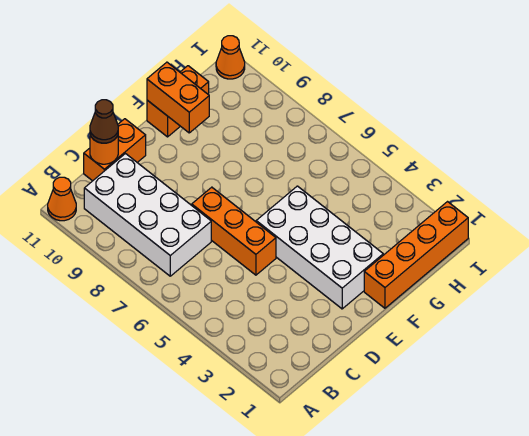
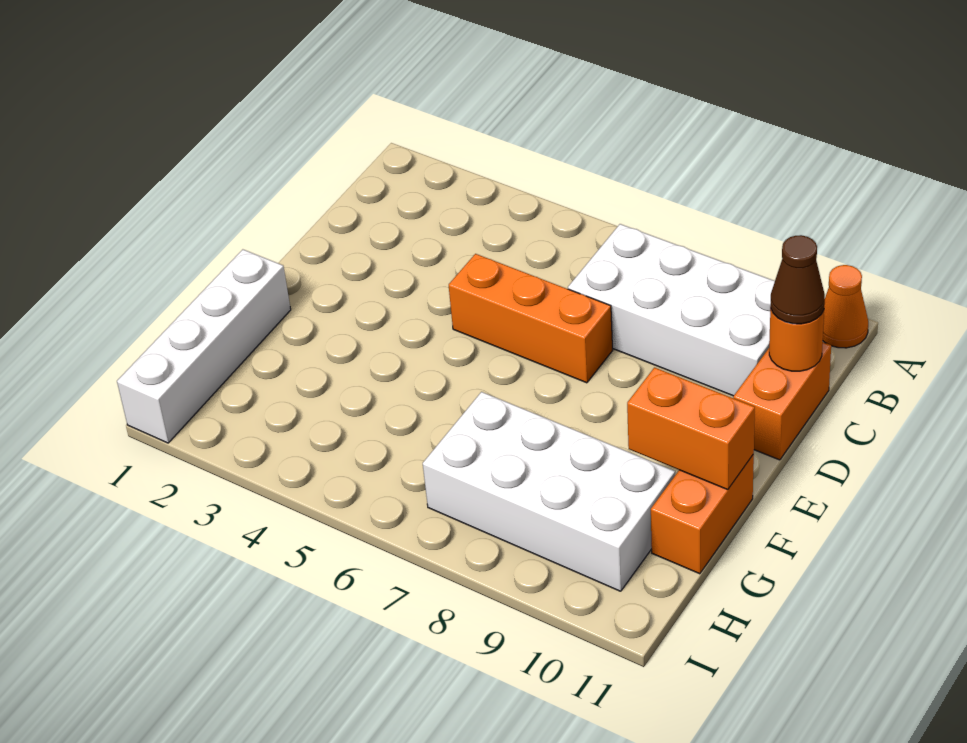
white 2x4 brick [256,186,383,309] -> white 2x4 brick moved to [423,392,675,591]
orange 1x4 brick [364,202,468,308] -> white 1x4 brick [117,250,291,443]
orange 1x1 cone [216,36,245,79] -> none

